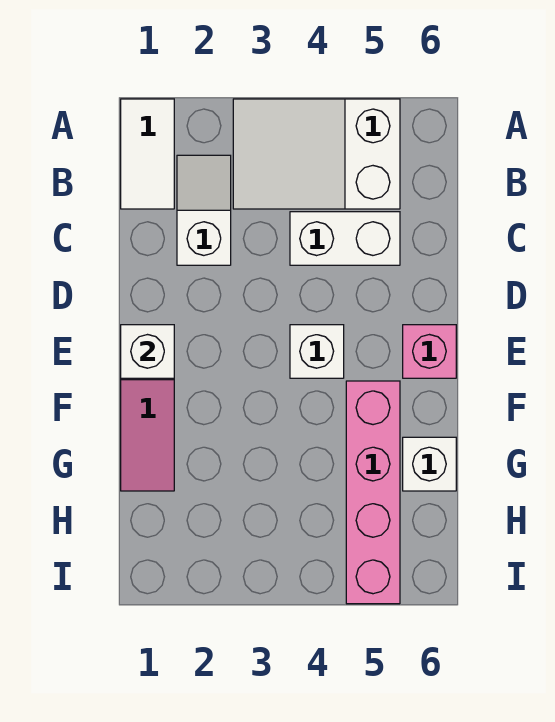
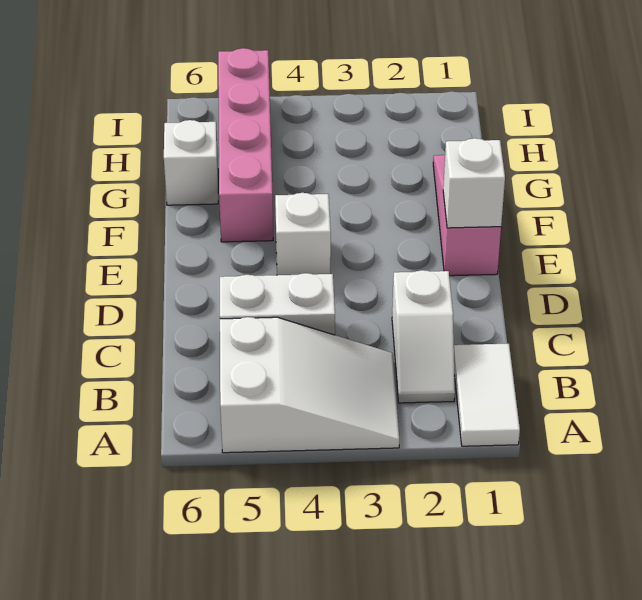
pink 1x1 brick [403,325,456,378] -> none

